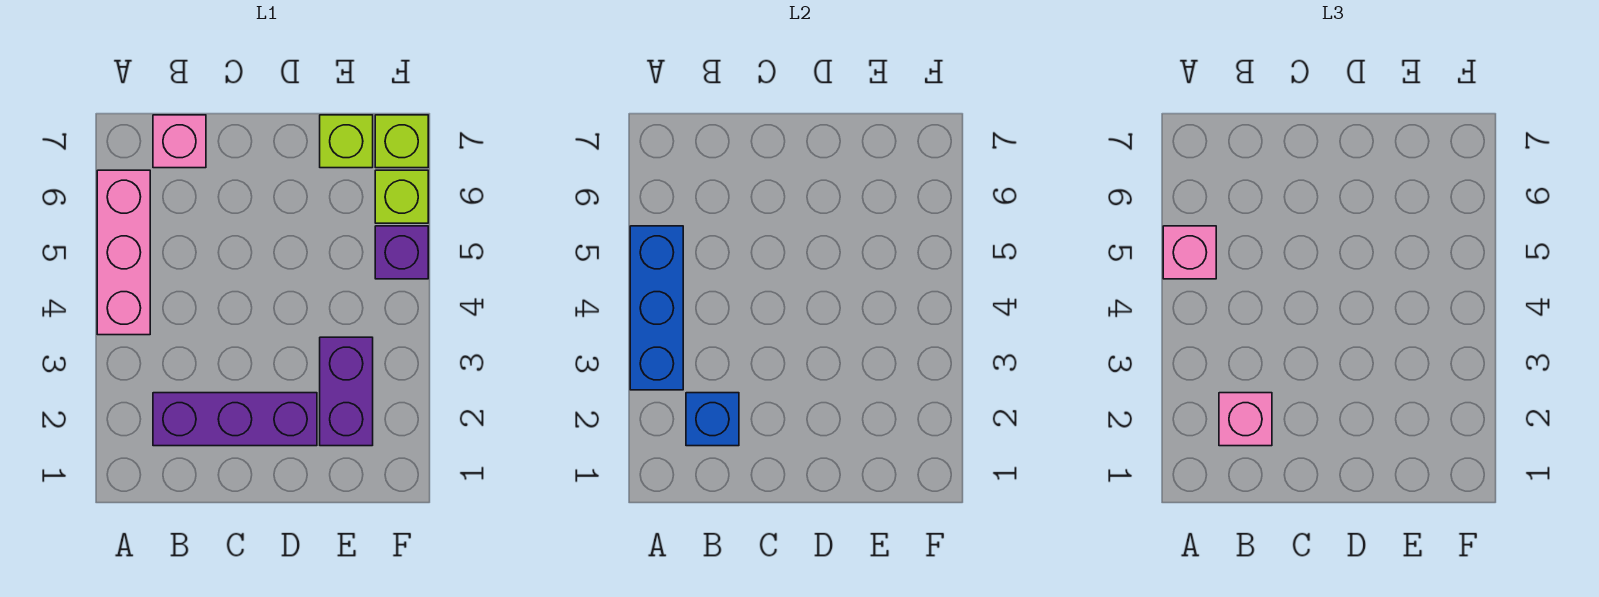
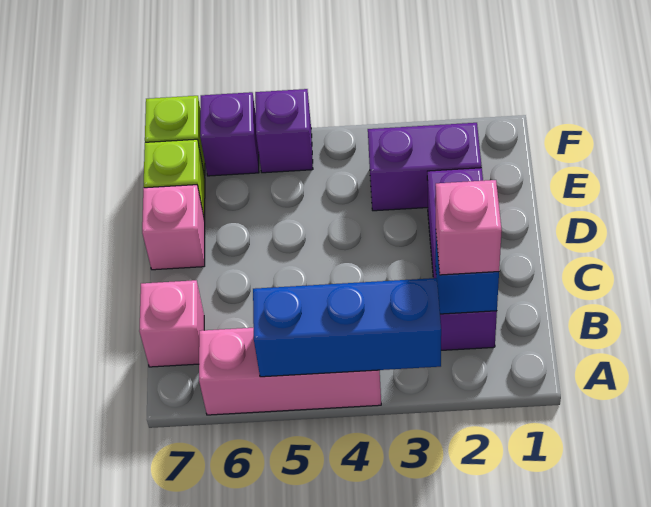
pink 1x1 brick [1163,226,1216,279] -> pink 1x1 brick moved to [142,185,205,270]
lime 1x1 brick [375,170,428,223] -> purple 1x1 brick [200,92,259,176]

